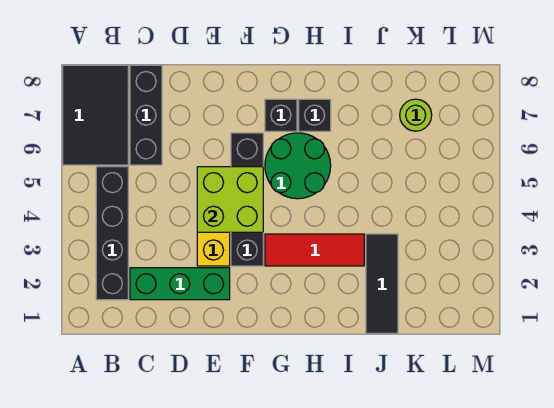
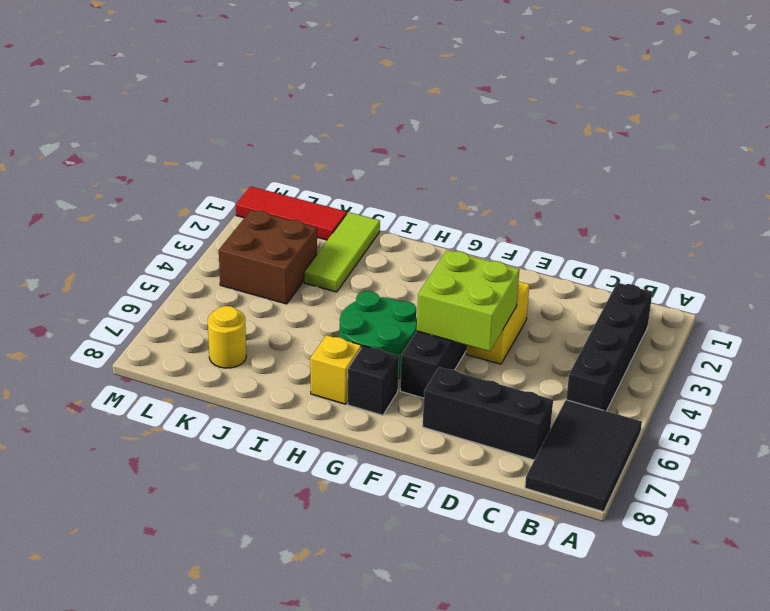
green 1x3 brick [130,268,230,300] -> none
black 1x3 brick [130,65,162,165] -> black 1x3 brick turned to [423,367,553,460]
red 1x3 tile [265,234,364,266] -> red 1x3 tile moved to [236,186,347,240]
black 1x1 brick [299,99,331,131] -> yellow 1x1 brick [310,335,361,404]
black 1x3 tile [366,234,398,333] -> lime 1x3 tile [304,212,380,292]
none -> brown 2x2 brick [219,210,317,304]
lime 1x1 round brick [400,99,432,131] -> yellow 1x1 round brick [208,306,246,368]

